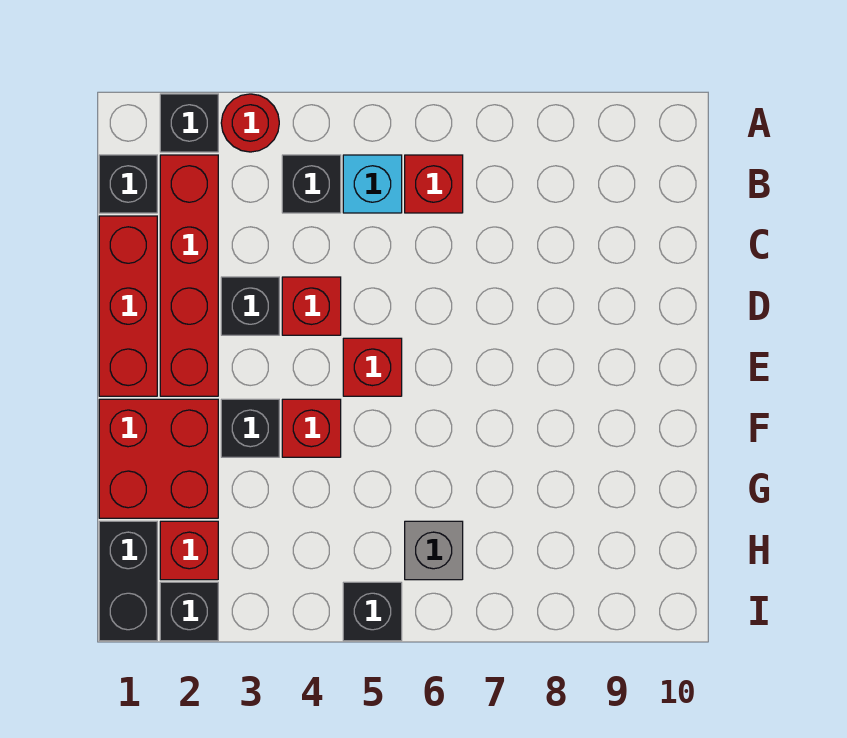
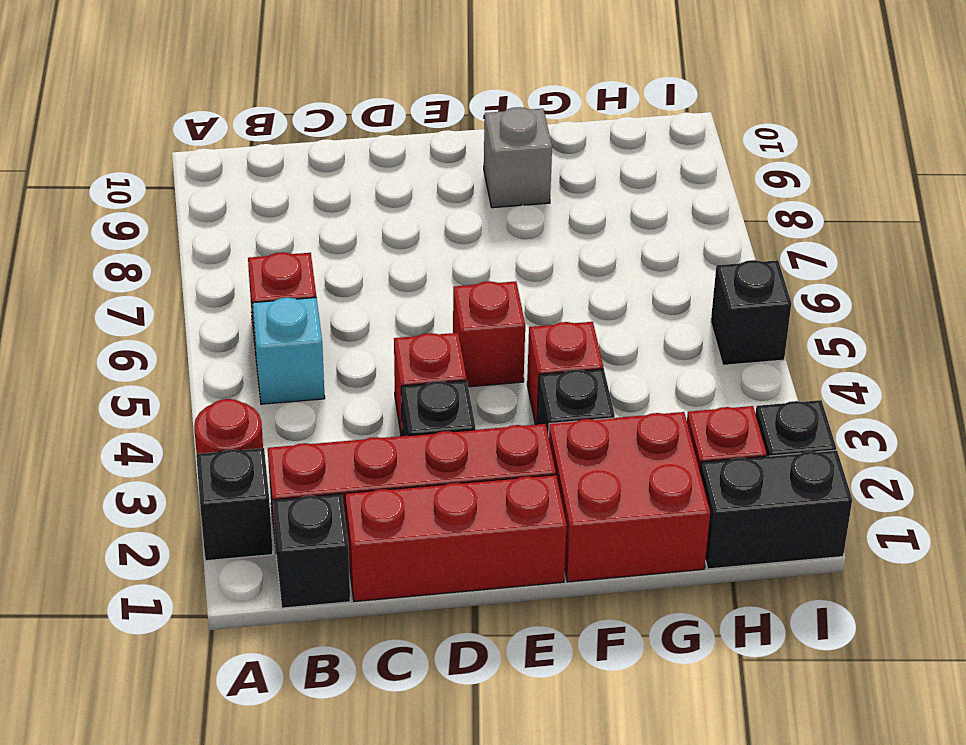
black 1x1 brick [282,155,341,213] -> none
grey 1x1 brick [405,521,463,580] -> grey 1x1 brick moved to [484,107,552,208]

